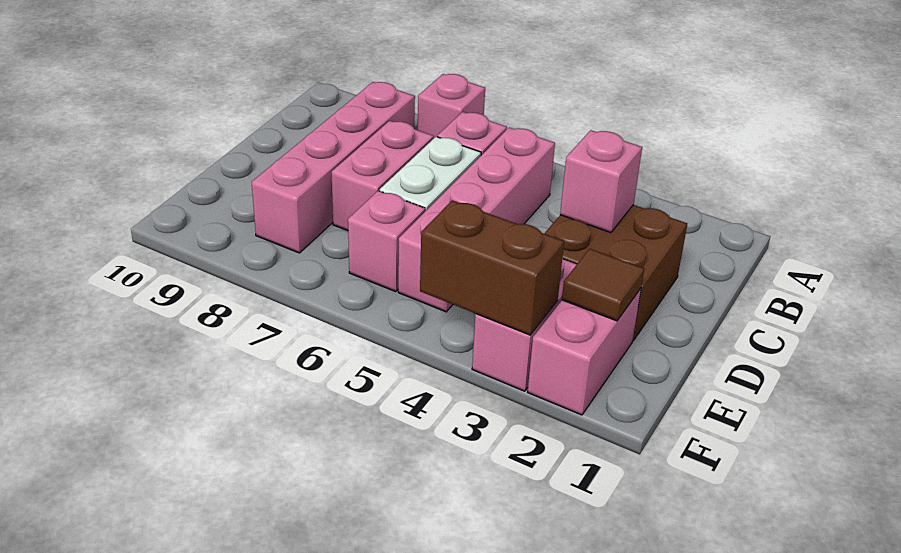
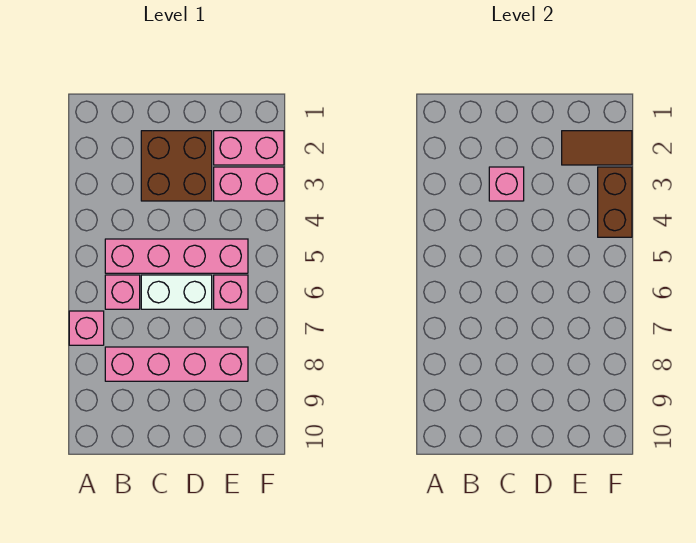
pink 1x2 brick [332,121,434,231] -> none
brown 1x1 tile [562,249,644,321] -> brown 1x2 tile [562,131,632,165]

